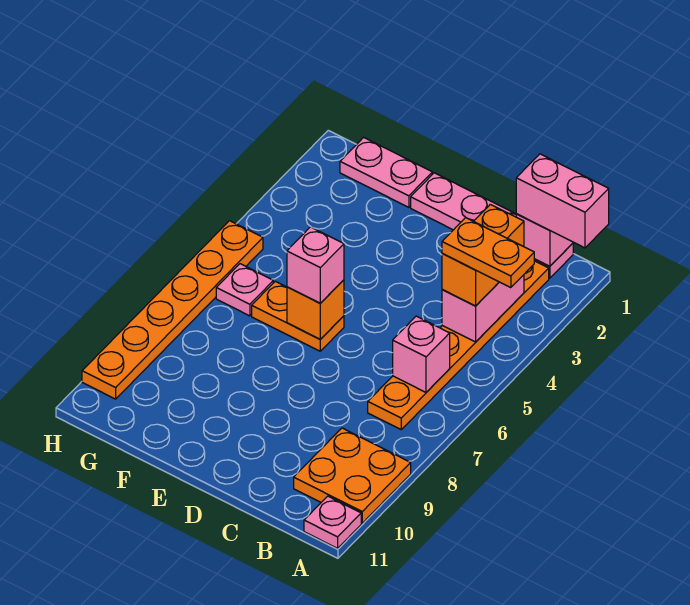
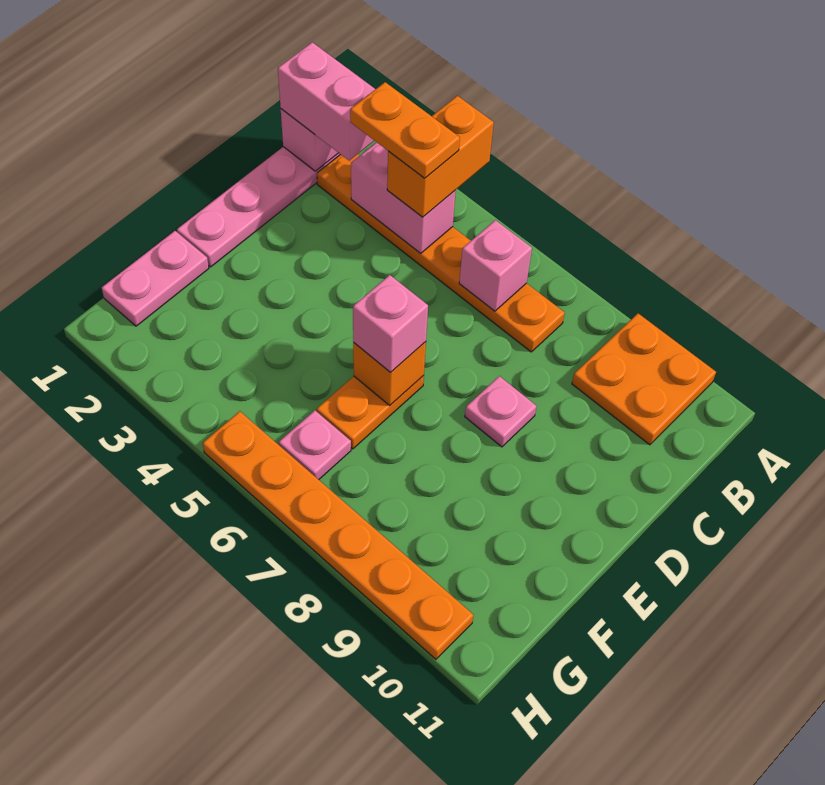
pink 1x2 brick [516,154,609,248] -> pink 1x2 brick turned to [278,42,375,161]
orange 1x2 plate [442,218,534,288] -> orange 1x2 plate turned to [350,82,460,178]
pink 1x1 plate [304,496,361,548] -> pink 1x1 plate moved to [465,376,536,447]
orange 1x2 brick [442,204,524,306] -> orange 1x2 brick turned to [387,96,494,217]

